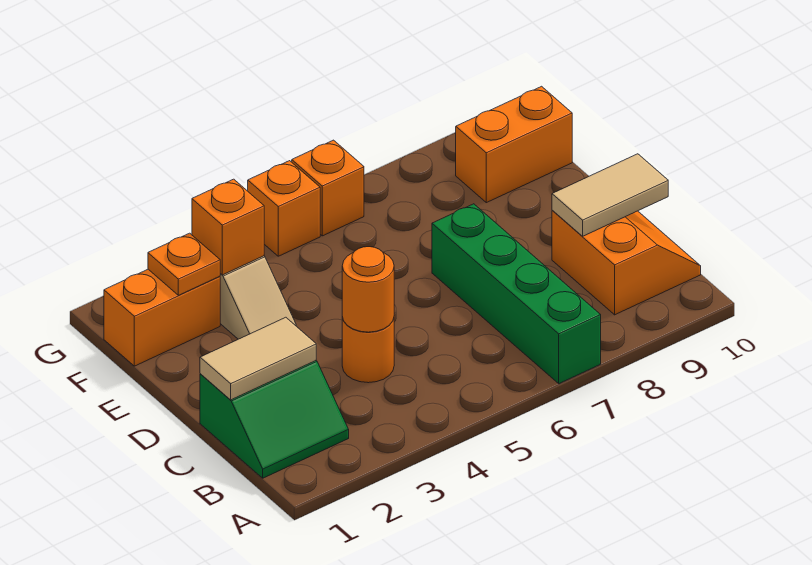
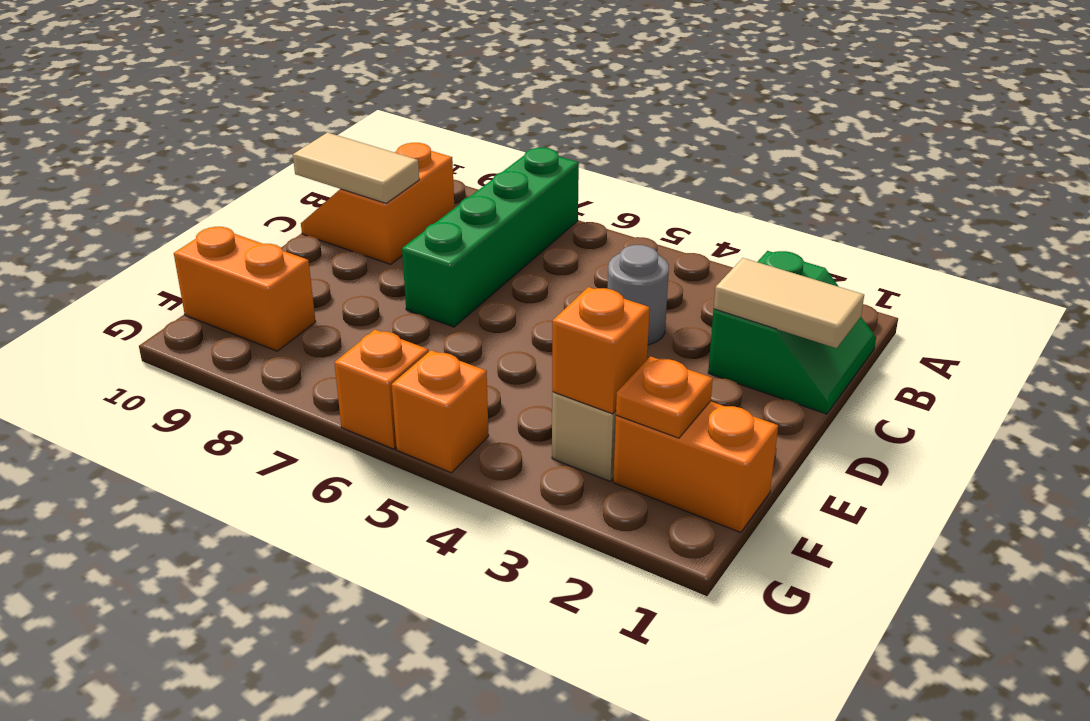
green 2x2 slope [200,361,349,478] -> green 2x2 slope turned to [708,251,876,414]
orange 1x1 round brick [342,317,394,383] -> grey 1x1 round brick [608,245,669,345]
orange 1x1 round brick [342,247,394,332] -> none

